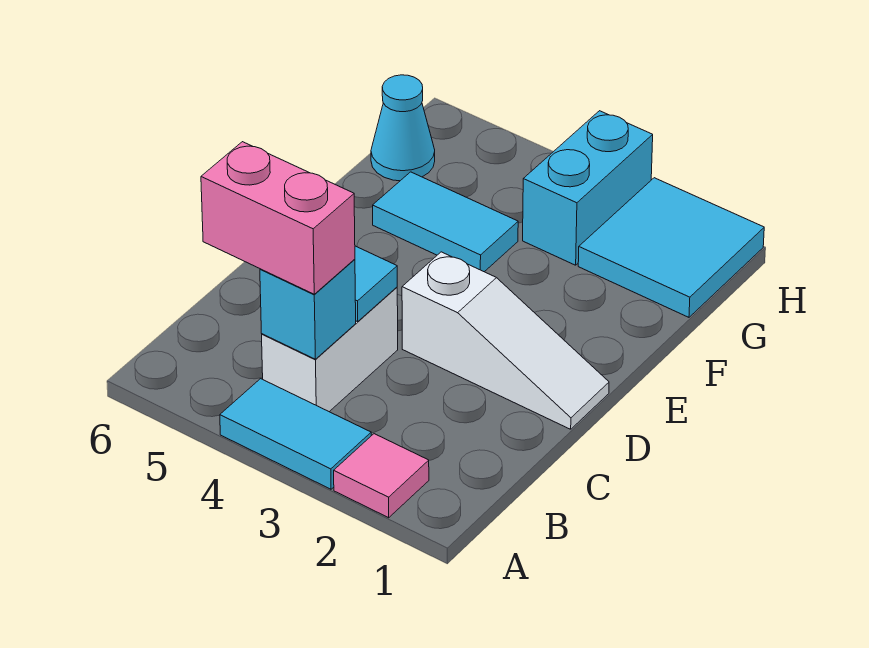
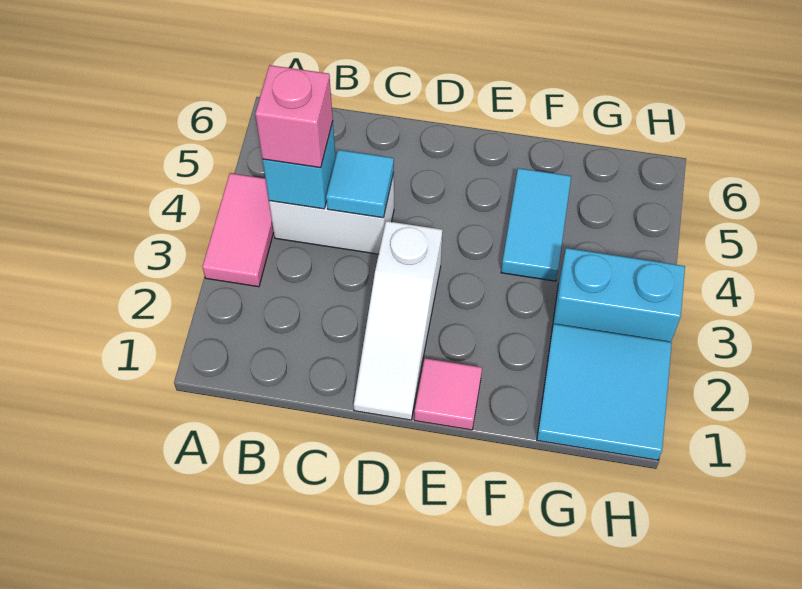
pink 1x1 tile [334,434,429,518] -> pink 1x1 tile moved to [414,358,482,430]
cyan 1x2 tile [220,379,371,489] -> pink 1x2 tile [202,173,274,287]
pink 1x2 brick [201,142,355,294] -> pink 1x1 brick [255,65,333,168]
cyan 1x1 cone [371,75,435,181] -> none

